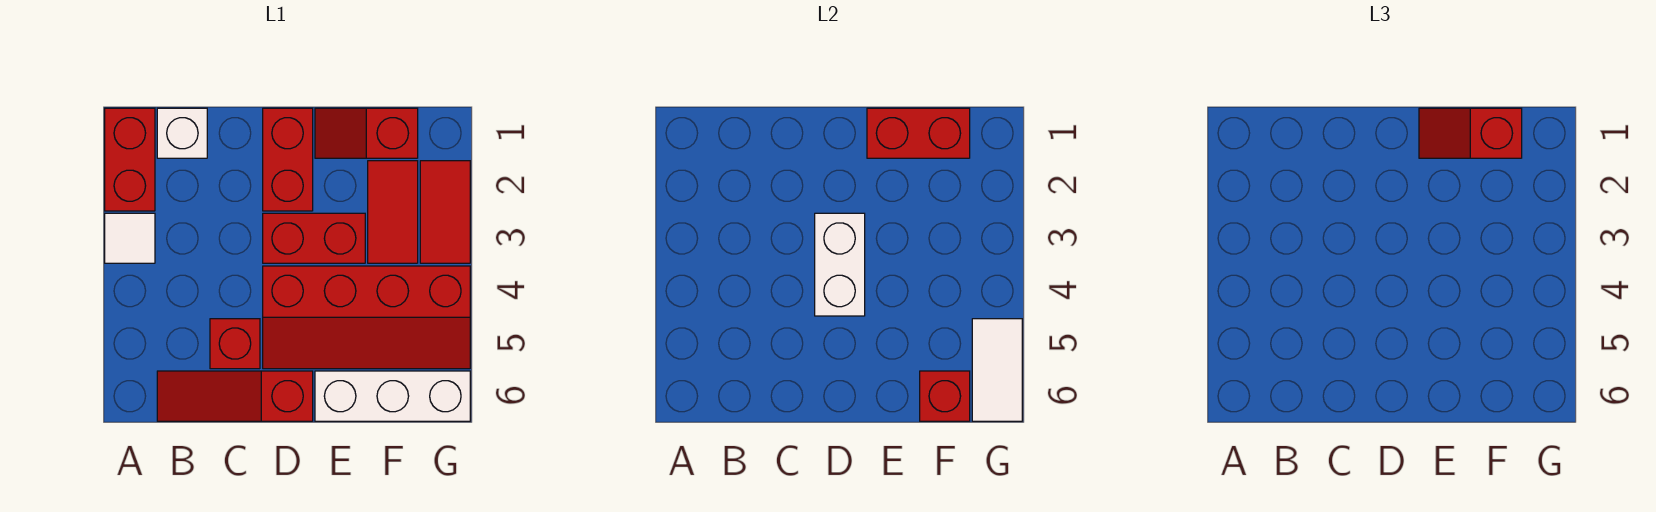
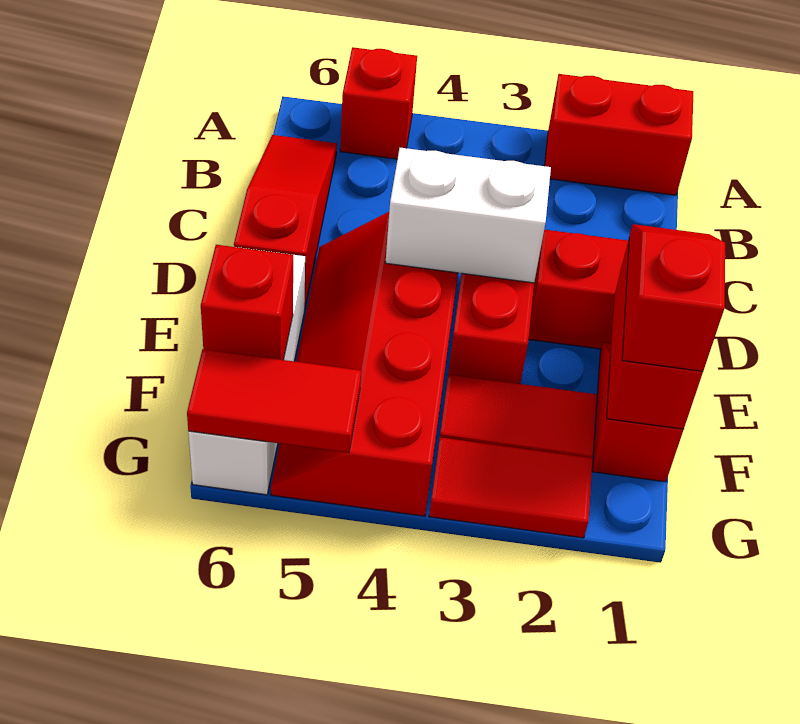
white 1x1 tile [105,213,155,263] -> none
white 1x1 brick [157,108,207,158] -> none
red 1x1 brick [210,319,260,369] -> red 1x1 brick moved to [340,47,417,159]
white 1x2 tile [972,319,1022,421] -> red 1x2 tile [187,349,361,453]

